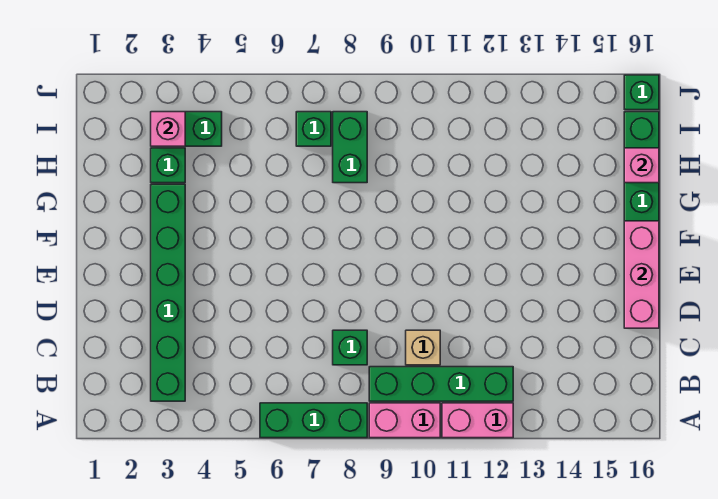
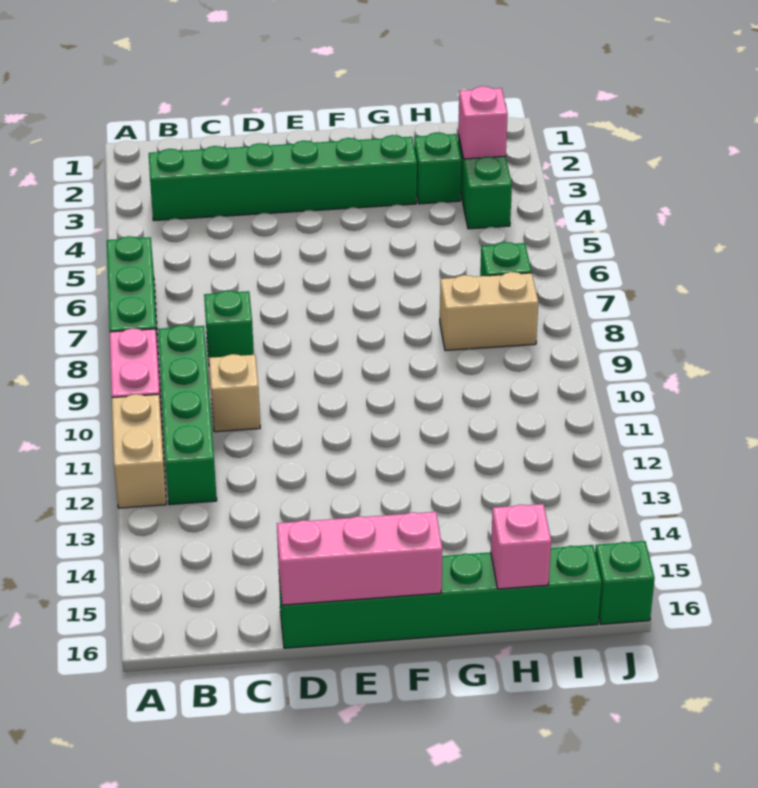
pink 1x2 brick [442,403,513,438] -> tan 1x2 brick [112,394,166,508]
green 1x2 brick [333,112,367,183] -> tan 1x2 brick [440,272,538,351]

